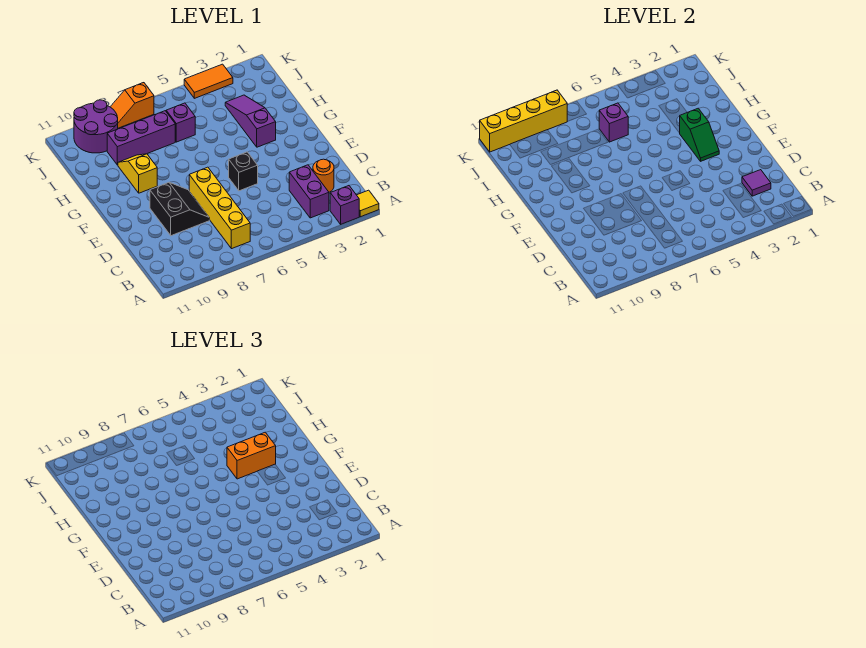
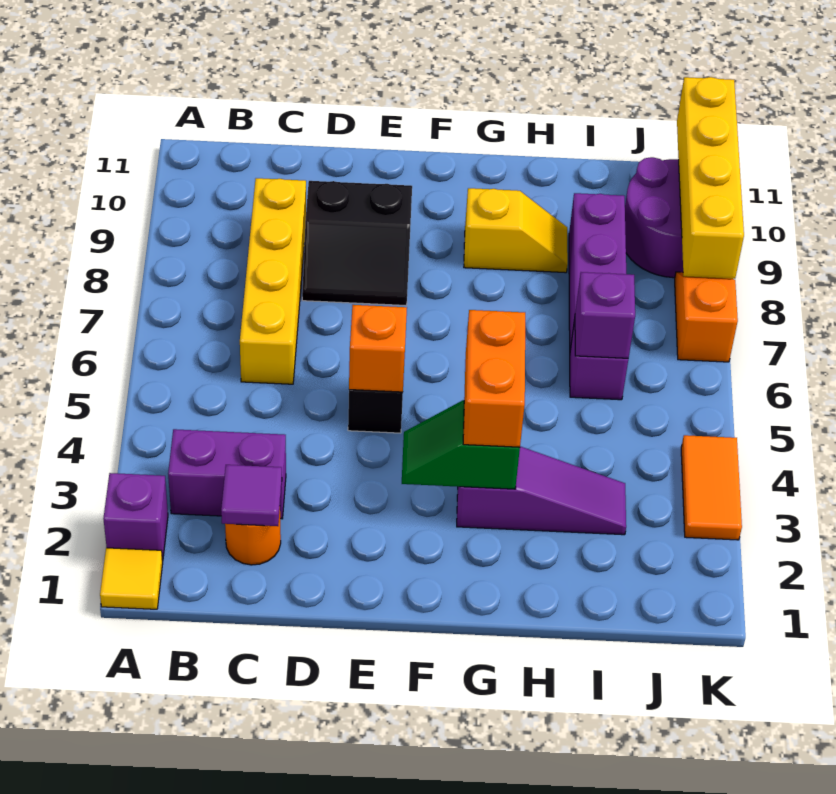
yellow 1x4 brick [189,167,250,249] -> yellow 1x4 brick turned to [240,178,306,384]
none -> orange 1x1 brick [349,305,407,392]

